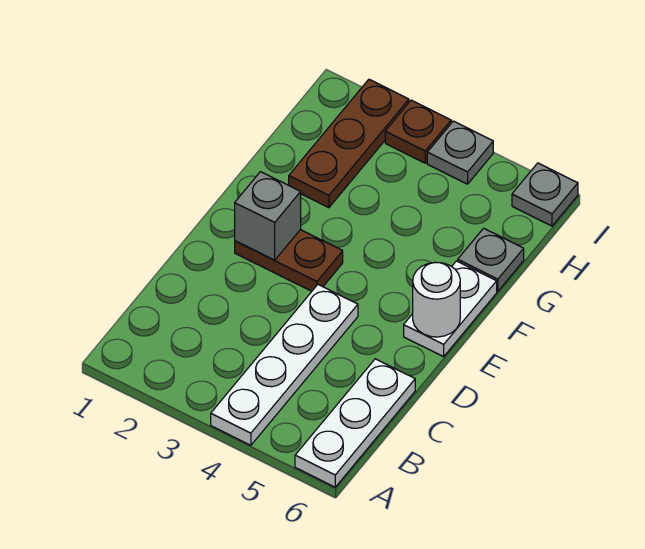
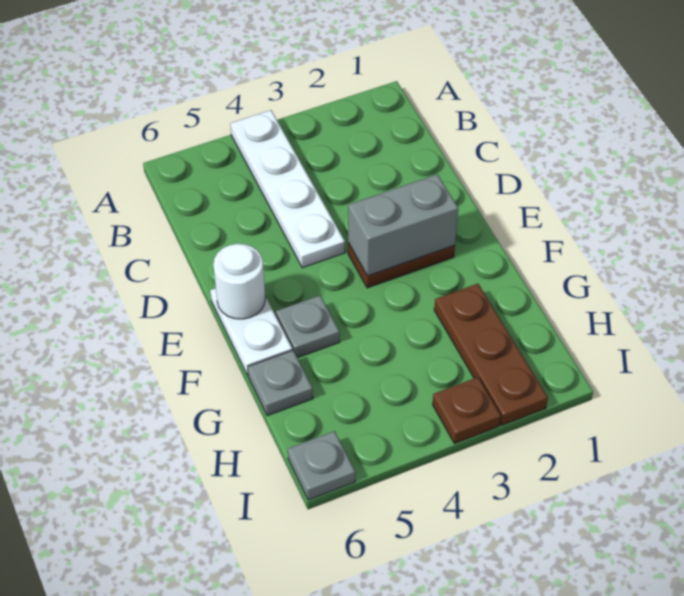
white 1x3 plate [295,359,415,487] -> none
grey 1x1 brick [235,172,301,260] -> grey 1x2 brick [348,174,458,276]
grey 1x1 plate [427,121,493,184] -> grey 1x1 plate moved to [276,296,340,358]

